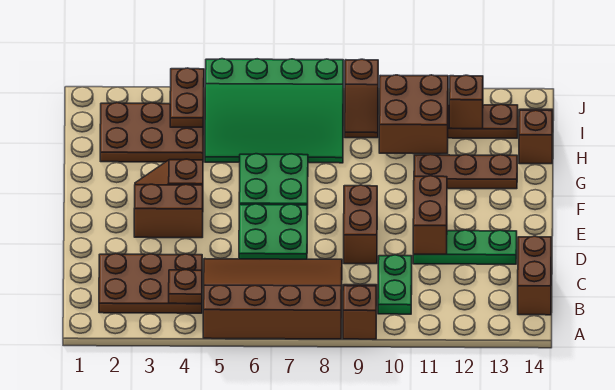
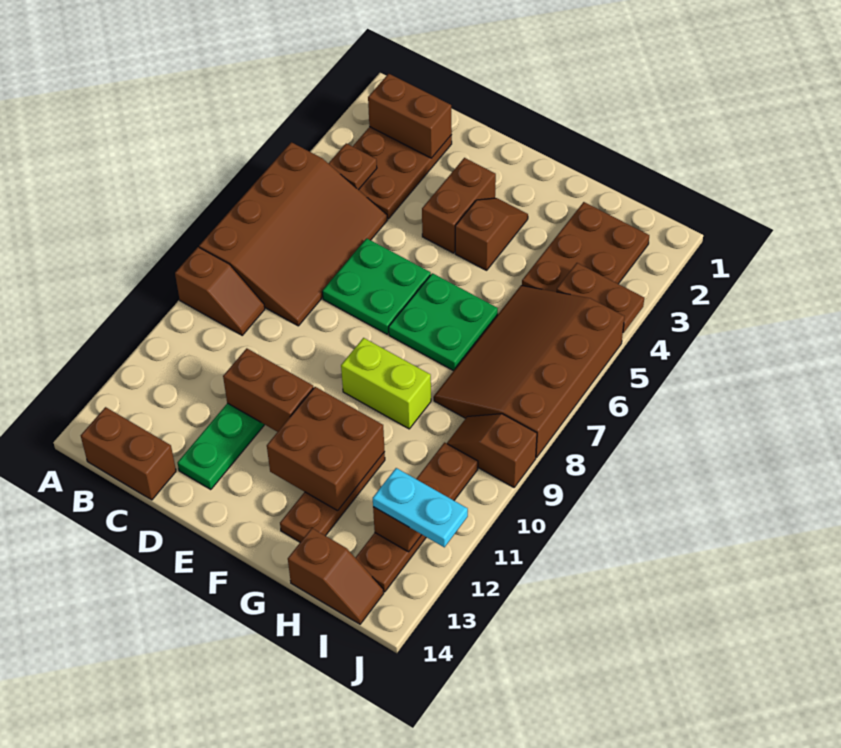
green 1x2 plate [378,255,412,314] -> none
brown 1x2 brick [344,185,377,264] -> brown 1x2 brick moved to [368,74,452,158]
none -> lime 1x2 brick [341,338,431,429]
green 3x4 slope [205,59,343,163] -> brown 3x4 slope [434,285,624,458]
brown 2x2 brick [379,75,448,154] -> brown 2x2 brick moved to [267,387,385,511]
none -> cyan 1x2 plate [373,468,468,547]

